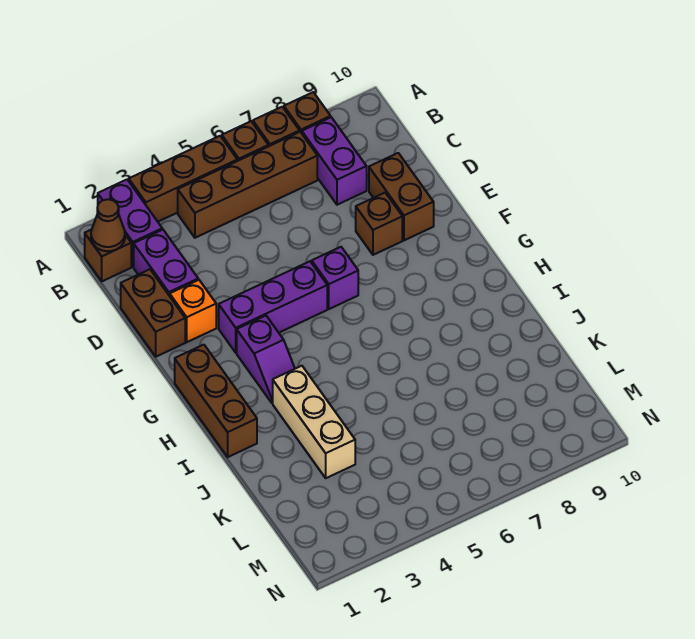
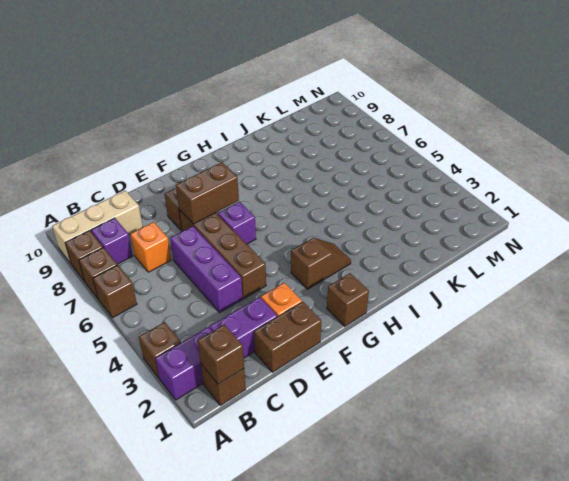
brown 1x3 brick [129,136,237,222] -> brown 1x1 brick [139,322,181,378]
brown 1x1 cone [91,199,125,251] -> brown 1x1 brick [198,325,244,384]
brown 1x4 brick [178,132,317,238] -> brown 1x4 brick moved to [179,209,266,298]
purple 1x2 brick [302,117,367,205] -> purple 1x1 brick [91,218,133,264]
none -> orange 1x1 brick [130,222,171,272]
brown 1x2 brick [369,153,434,240] -> brown 1x2 brick moved to [176,162,239,224]
purple 1x3 brick [219,261,327,353] -> purple 1x3 brick moved to [170,226,243,312]
brown 1x3 brick [175,345,257,457] -> brown 1x1 brick [327,273,369,326]
purple 1x2 slope [237,316,295,403] -> brown 1x2 slope [291,238,351,289]
tan 1x3 brick [273,366,355,478] -> tan 1x3 brick moved to [52,191,143,263]

